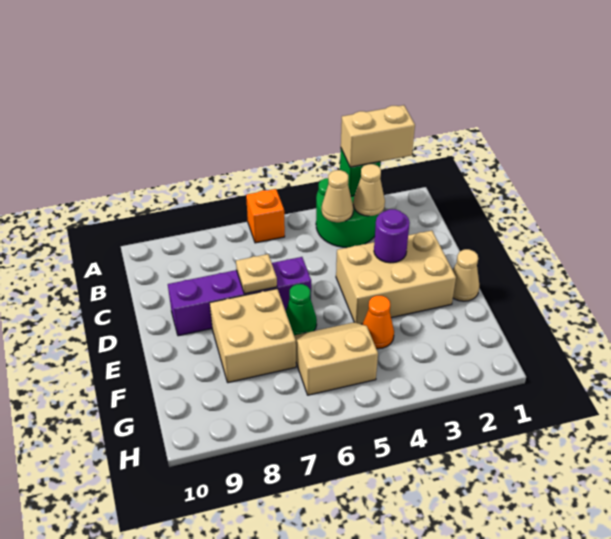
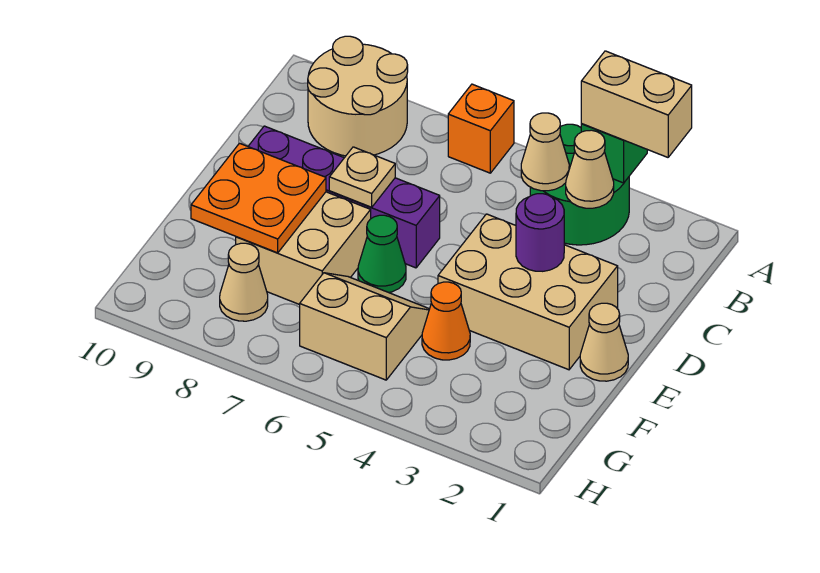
none -> tan 2x2 round brick [308,36,408,156]
none -> orange 2x2 plate [191,143,326,253]
none -> tan 1x1 cone [220,243,268,321]

